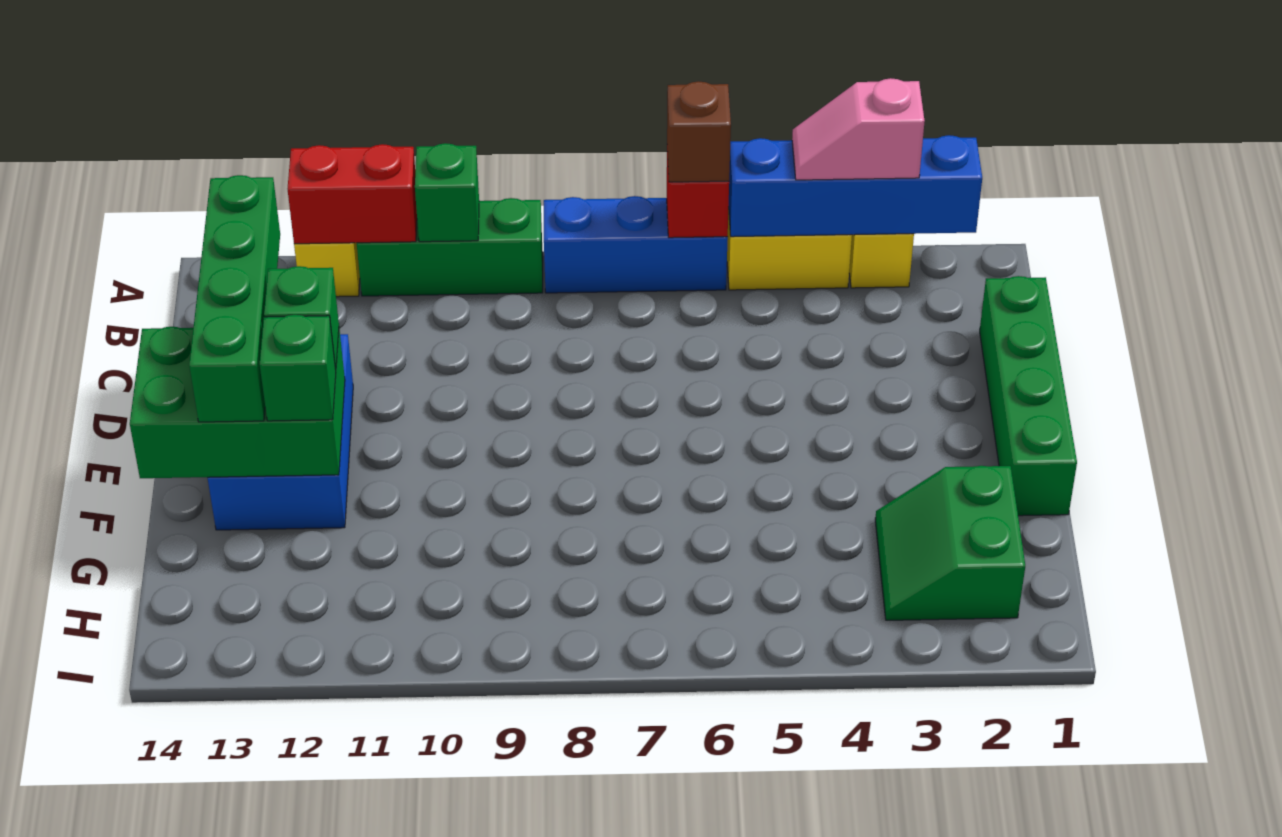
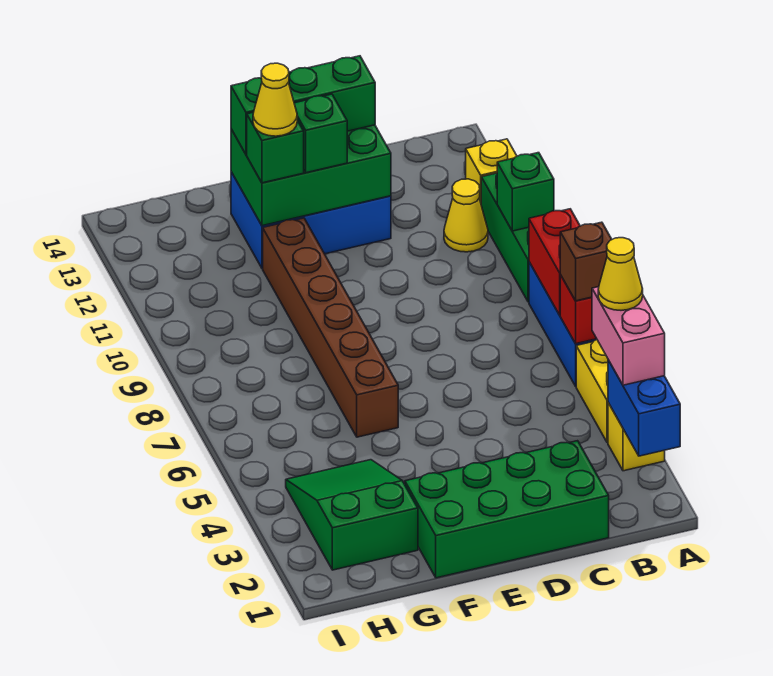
blue 1x4 brick [729,135,982,237] -> blue 1x2 brick [608,360,680,456]
pink 1x2 slope [792,78,925,180] -> pink 1x2 brick [592,287,665,385]
none -> yellow 1x1 cone [598,238,643,310]
red 1x2 brick [287,144,417,244] -> red 1x2 brick moved to [529,209,580,315]
none -> yellow 1x1 cone [444,179,488,252]
green 1x4 brick [980,276,1077,516] -> green 2x4 brick [405,441,609,578]
green 1x4 brick [189,175,280,422] -> green 1x3 brick [231,56,375,155]
green 2x3 brick [130,327,345,478] -> green 2x3 brick turned to [231,125,391,226]
none -> brown 1x6 brick [263,218,398,437]
none -> yellow 1x1 cone [253,63,297,136]
green 2x2 slope [875,466,1025,620] -> green 2x3 slope [286,460,418,570]

